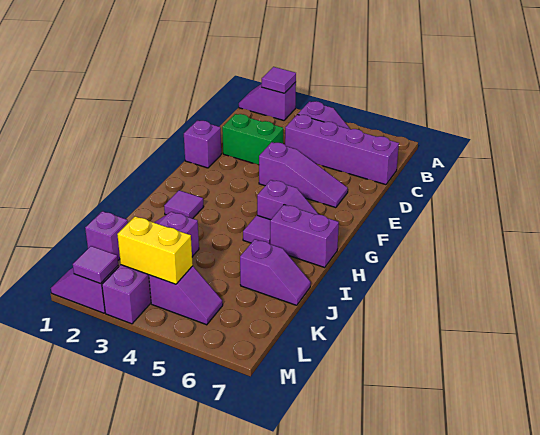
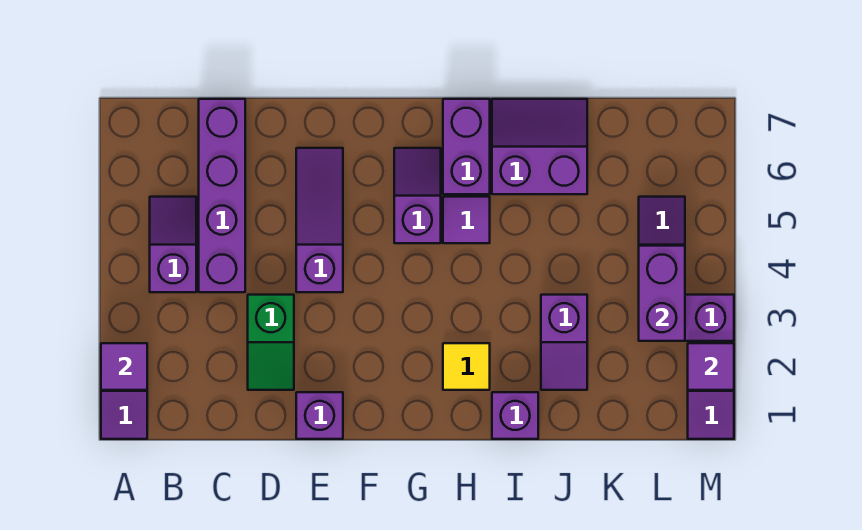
green 1x2 brick [222,114,283,165] -> green 1x2 slope [248,295,294,390]
purple 1x1 tile [164,190,203,219] -> yellow 1x1 tile [443,343,490,390]
purple 1x2 slope [240,239,311,305] -> purple 2x2 slope [492,99,587,194]
purple 1x1 brick [85,211,128,260] -> purple 1x1 brick moved to [492,392,538,439]
yellow 1x2 brick [117,216,193,284] -> purple 1x2 brick [639,246,685,341]

